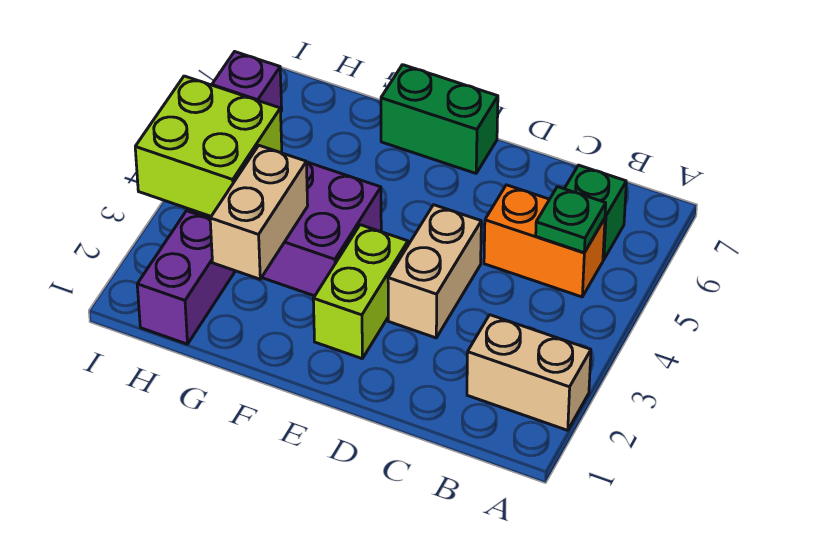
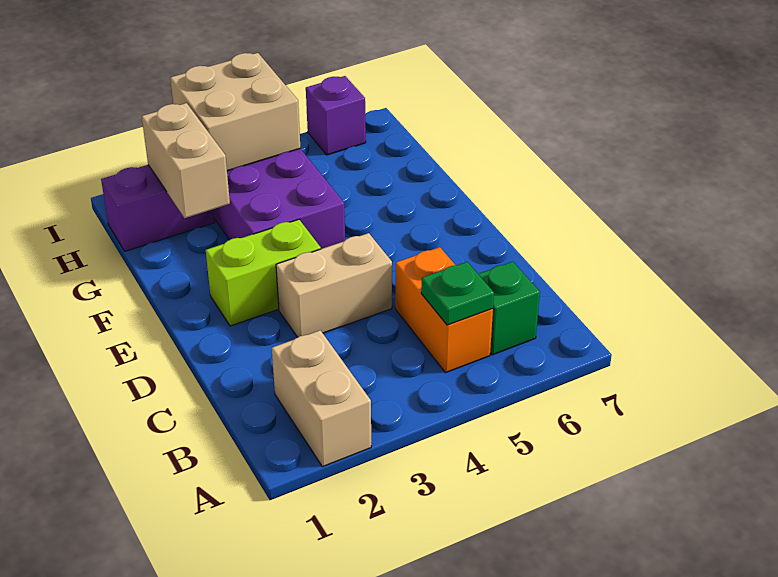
green 1x2 brick [381,65,498,173] -> none
tan 1x2 brick [210,146,308,279] -> tan 1x2 brick turned to [142,103,230,218]
lime 2x2 brick [135,76,282,216] -> tan 2x2 brick [170,53,300,171]

